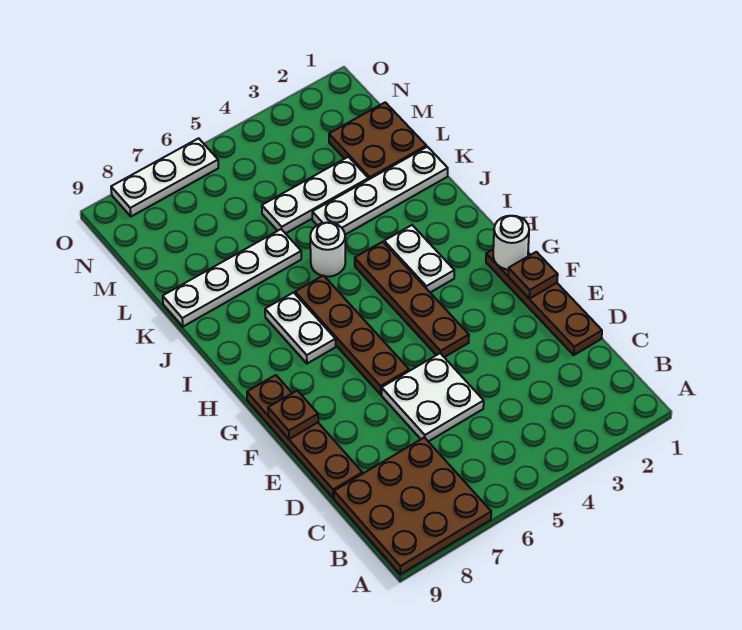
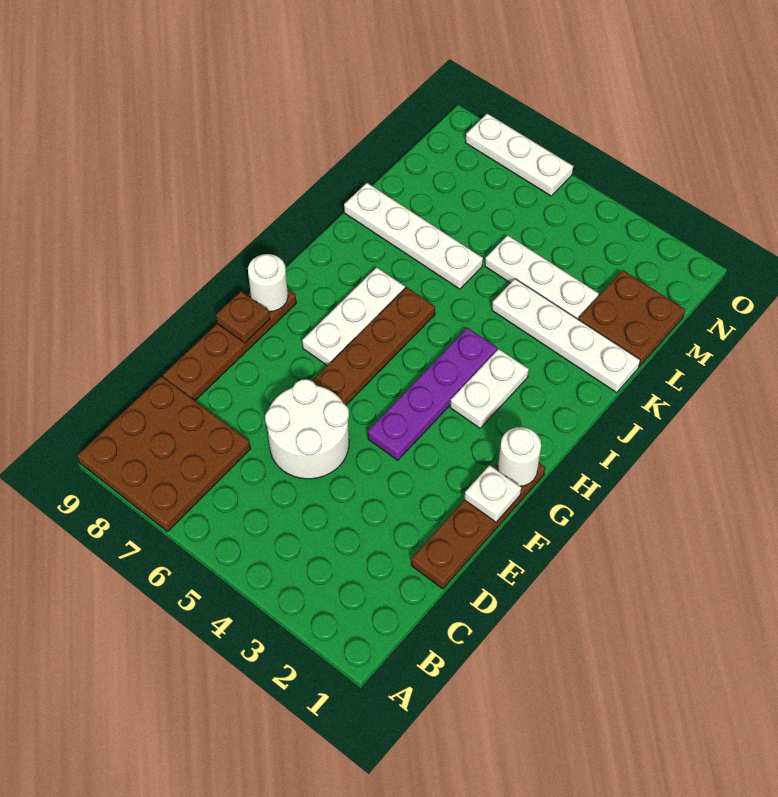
white 2x2 plate [382,353,484,442] -> white 2x2 round brick [265,379,349,479]
brown 1x1 plate [508,252,558,299] -> white 1x1 plate [464,465,521,522]
brown 1x4 plate [355,242,469,357] -> purple 1x4 plate [368,328,497,460]
white 1x2 plate [265,293,336,364] -> white 1x3 plate [302,267,405,366]
white 1x1 round brick [310,222,345,277] -> white 1x1 round brick moved to [248,254,288,312]

